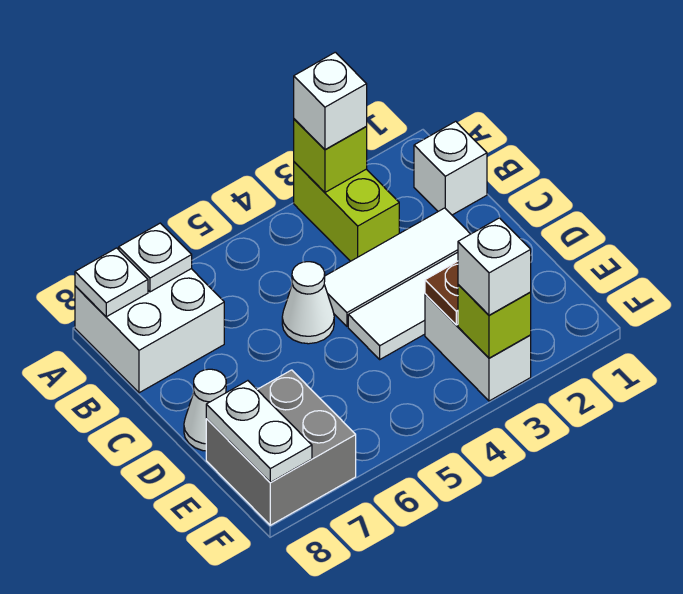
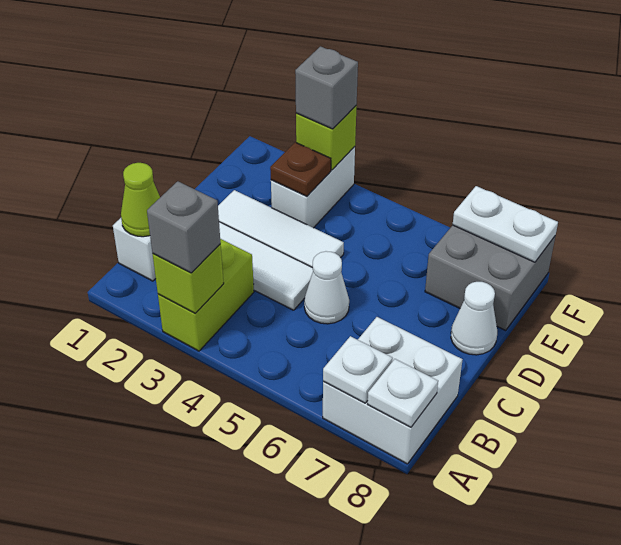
white 1x1 brick [294,52,367,150] -> grey 1x1 brick [147,181,221,273]
none -> lime 1x1 cone [121,163,160,237]
white 1x2 plate [206,381,312,482] -> white 1x2 plate turned to [453,186,558,262]
white 1x1 brick [458,218,531,315] -> grey 1x1 brick [295,46,358,129]

